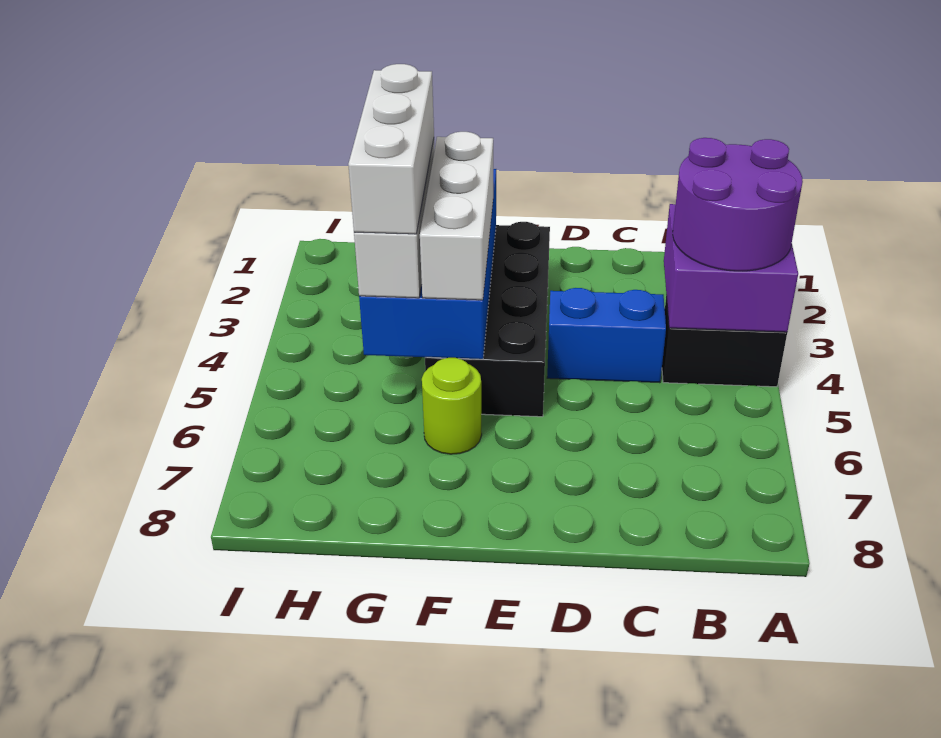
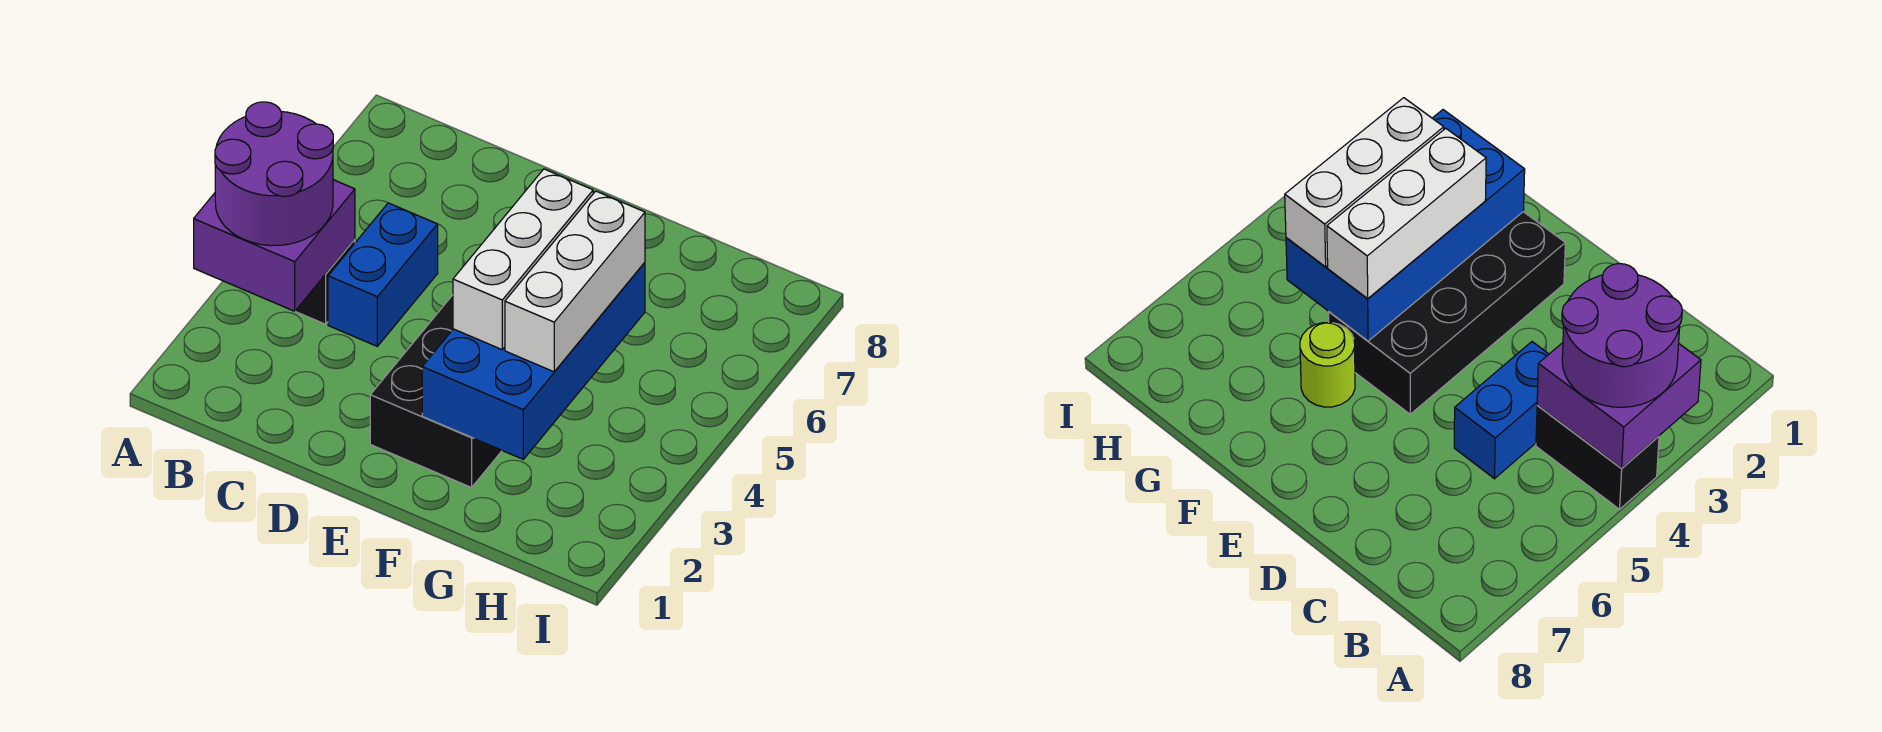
blue 1x2 brick [547,288,666,383] -> blue 1x2 brick turned to [328,203,438,346]
white 1x3 brick [348,64,434,234] -> none

